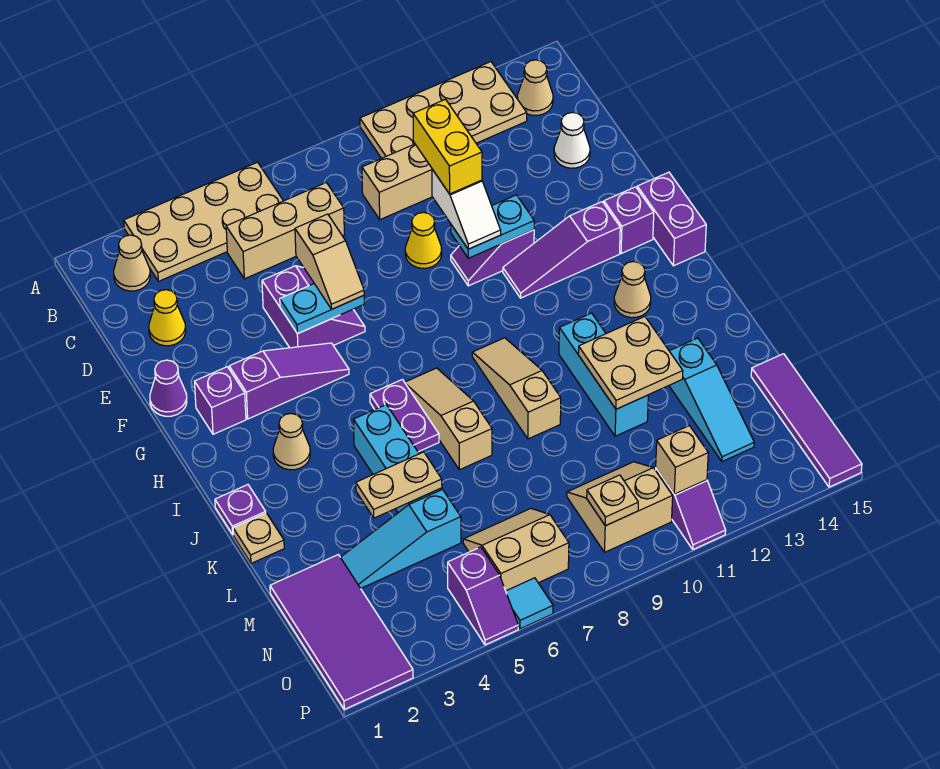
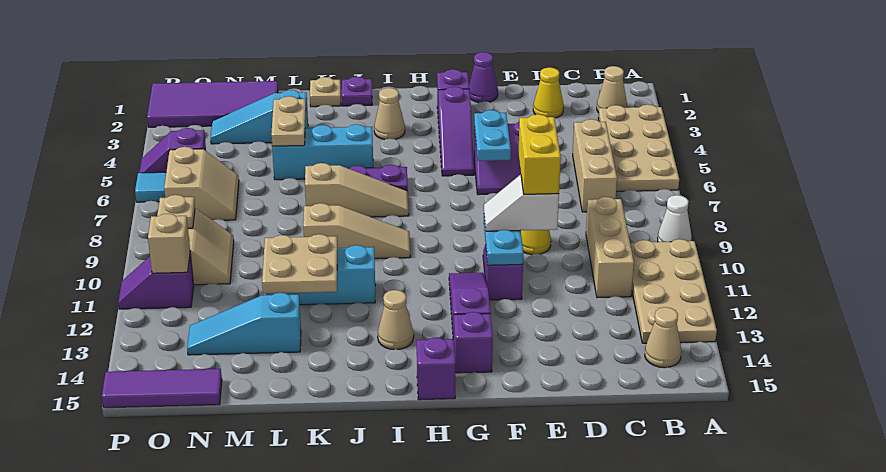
yellow 1x2 brick [413,99,482,194] -> yellow 1x2 brick turned to [518,114,561,194]
white 1x1 cone [554,112,590,168] -> white 1x1 cone moved to [658,195,691,242]
tan 1x2 slope [295,214,364,309] -> none
purple 1x2 brick [637,172,706,266] -> purple 1x1 brick [417,337,456,400]
cyan 1x3 slope [340,489,461,588] -> cyan 1x3 slope turned to [211,90,308,144]
purple 1x4 tile [751,354,862,487] -> purple 1x3 tile [102,369,222,408]

